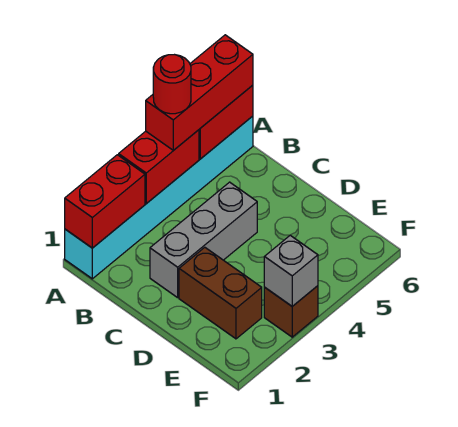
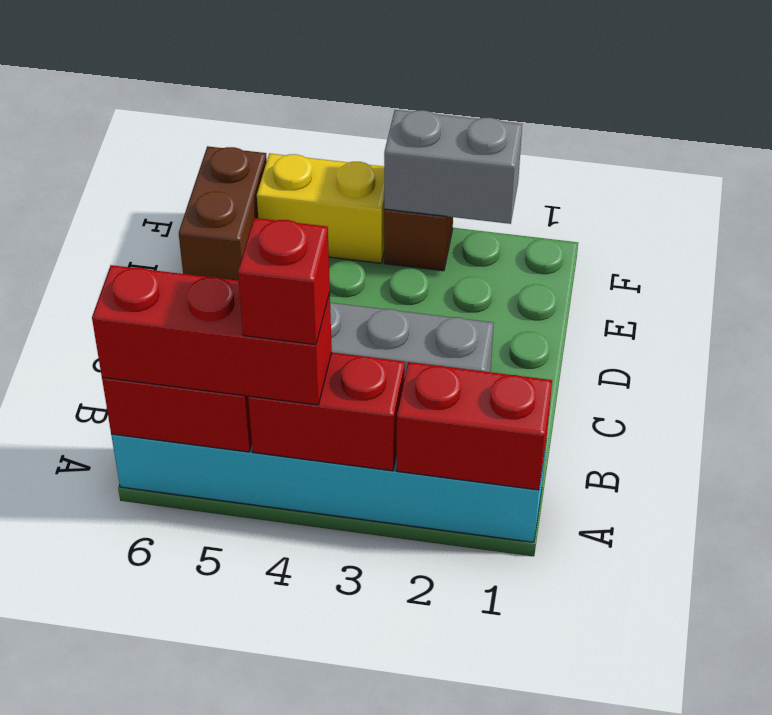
red 1x1 round brick [153,55,191,114] -> red 1x1 brick [238,218,330,345]
brown 1x2 brick [179,247,262,339] -> brown 1x2 brick moved to [179,146,267,281]
grey 1x1 brick [264,235,318,306] -> grey 1x2 brick [384,110,522,224]
none -> yellow 1x2 brick [257,153,385,263]

